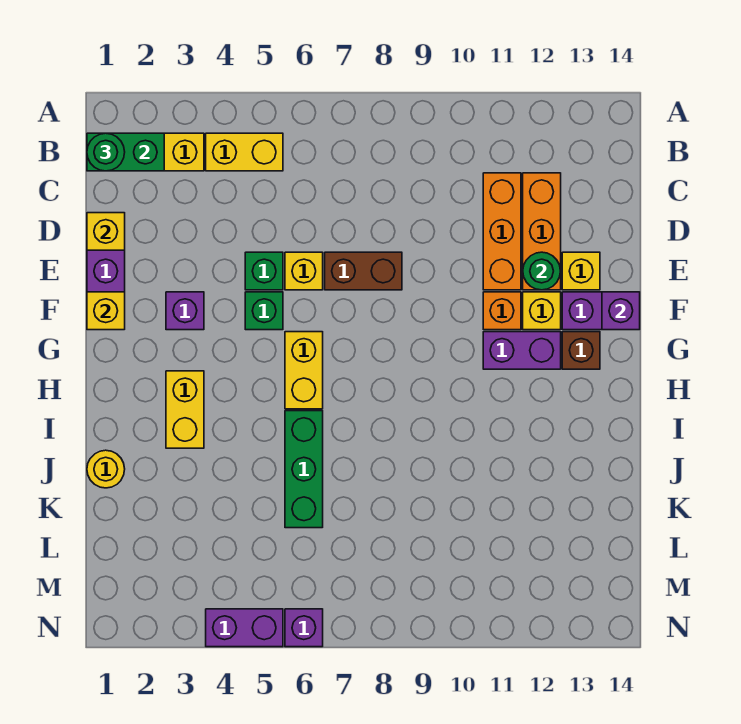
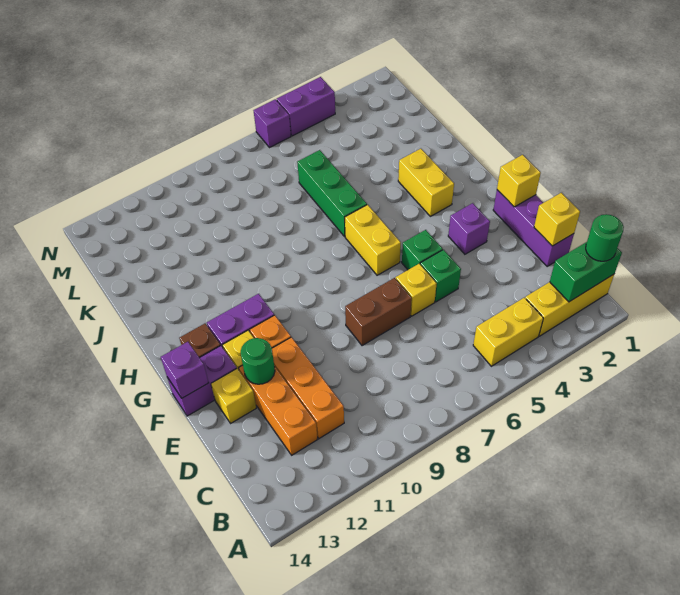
yellow 1x1 round brick [87,450,125,488] -> none

